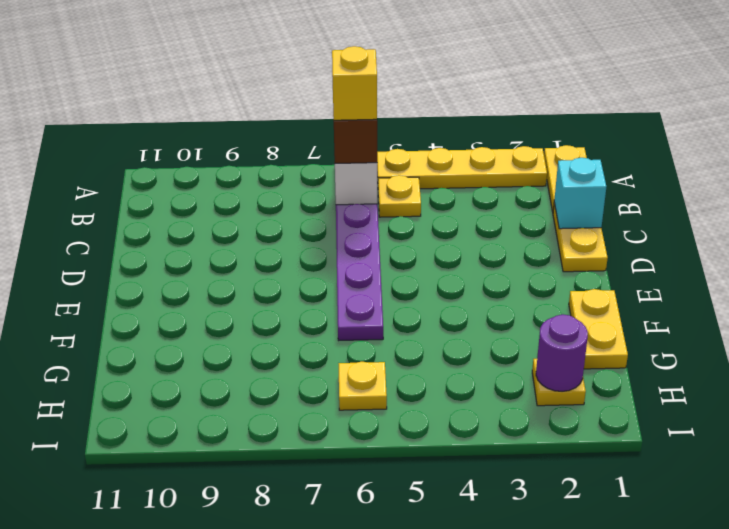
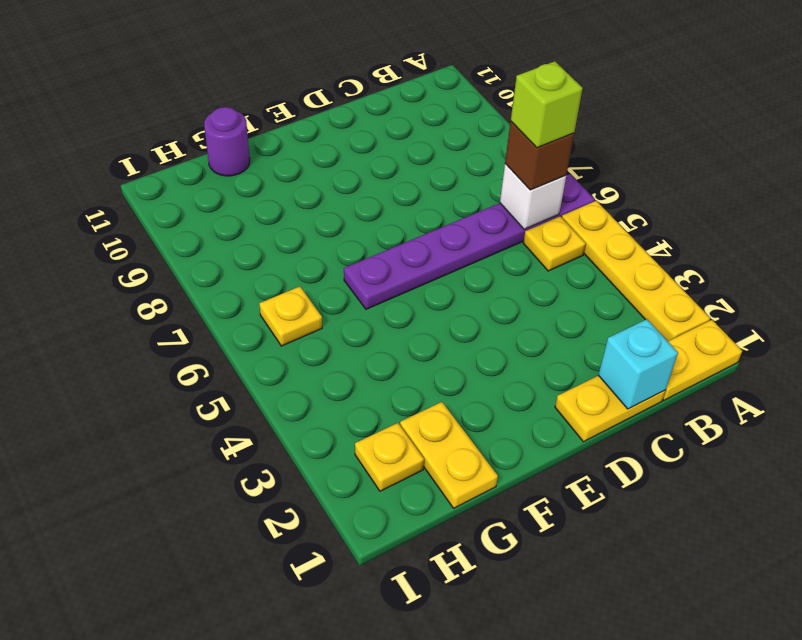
yellow 1x1 brick [332,46,377,120] -> lime 1x1 brick [511,61,583,148]
yellow 1x2 plate [569,289,628,369] -> yellow 1x2 plate turned to [400,402,498,508]
purple 1x1 round brick [536,314,588,391] -> purple 1x1 round brick moved to [204,107,250,176]

